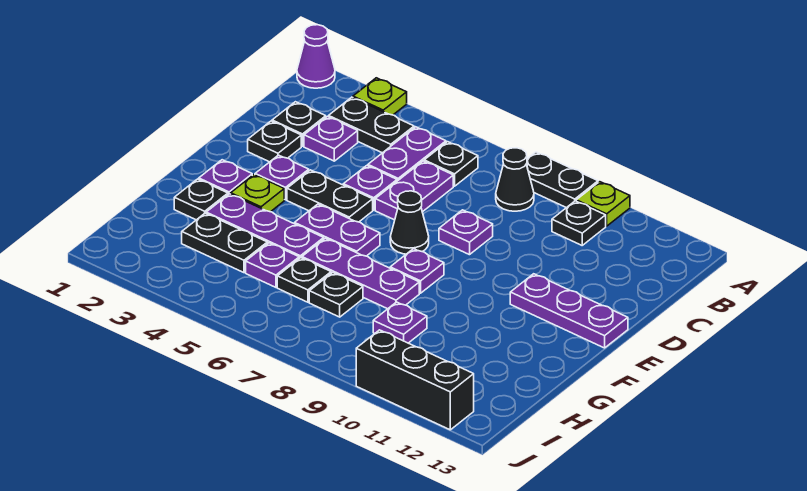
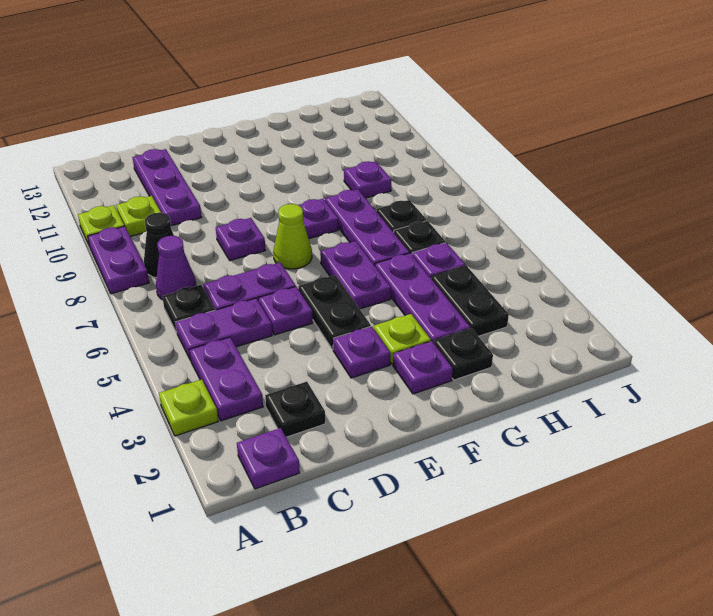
purple 1x1 cone [297,25,335,88] -> purple 1x1 cone moved to [156,236,197,300]
black 1x2 plate [527,152,598,208] -> purple 1x2 plate [88,226,149,294]
black 1x2 plate [329,97,414,153] -> purple 1x2 plate [190,337,263,421]
black 1x1 plate [552,201,606,245] -> lime 1x1 plate [116,196,161,236]
purple 1x1 plate [304,117,358,161] -> purple 1x1 plate moved to [237,428,300,489]
black 1x1 plate [248,121,301,162] -> none
black 1x1 cone [390,191,429,254] -> lime 1x1 cone [273,204,312,269]
purple 1x3 plate [510,274,628,348] -> purple 1x3 plate moved to [132,149,202,226]
black 1x3 brick [356,330,474,430] -> none

